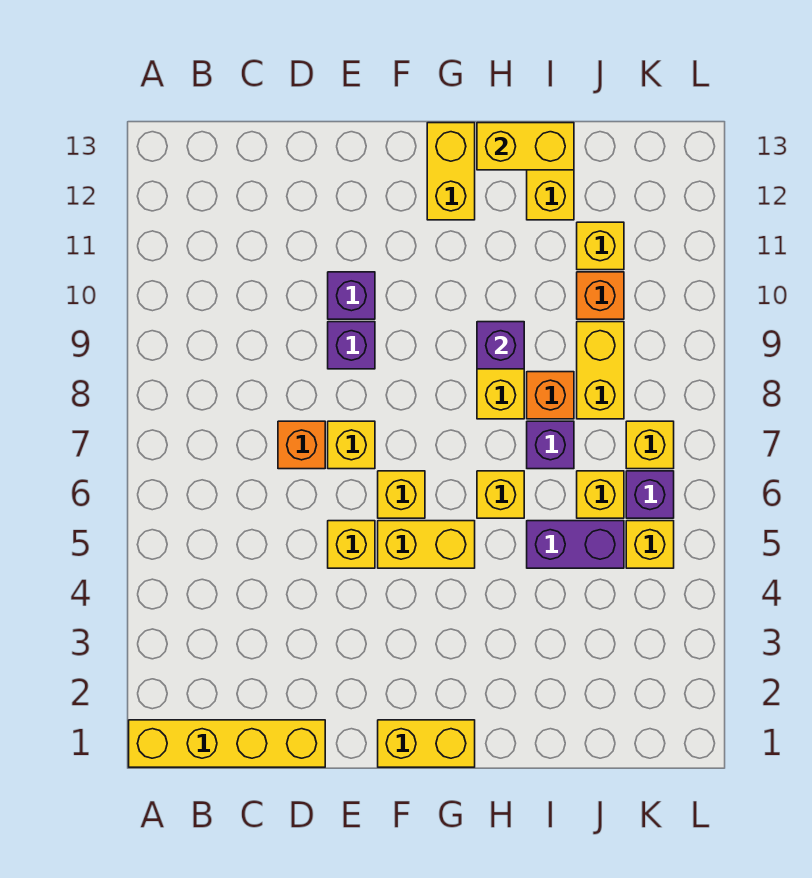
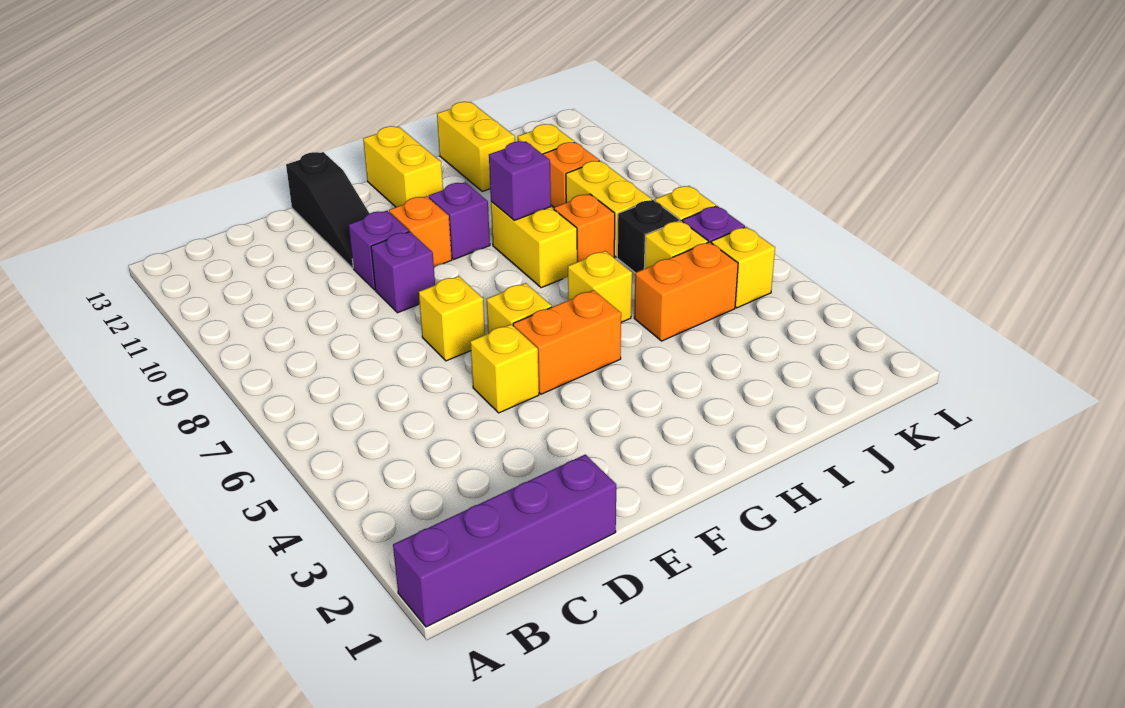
yellow 1x4 brick [129,720,325,767] -> purple 1x4 brick [393,455,616,627]
orange 1x1 brick [278,421,325,469] -> orange 1x1 brick moved to [389,196,452,267]
none -> black 1x3 slope [286,152,369,268]
yellow 1x2 brick [378,720,475,767] -> none
yellow 1x2 brick [378,521,475,568] -> orange 1x2 brick [513,290,621,394]
yellow 1x2 brick [477,123,574,170] -> none
purple 1x2 brick [527,521,624,568] -> orange 1x2 brick [634,242,738,341]
purple 1x1 brick [527,421,574,469] -> purple 1x1 brick moved to [429,182,490,259]
none -> black 1x1 brick [617,200,679,273]

